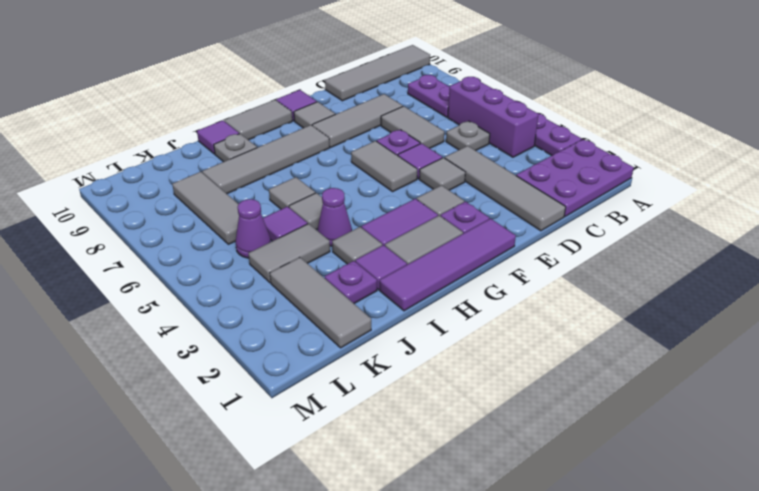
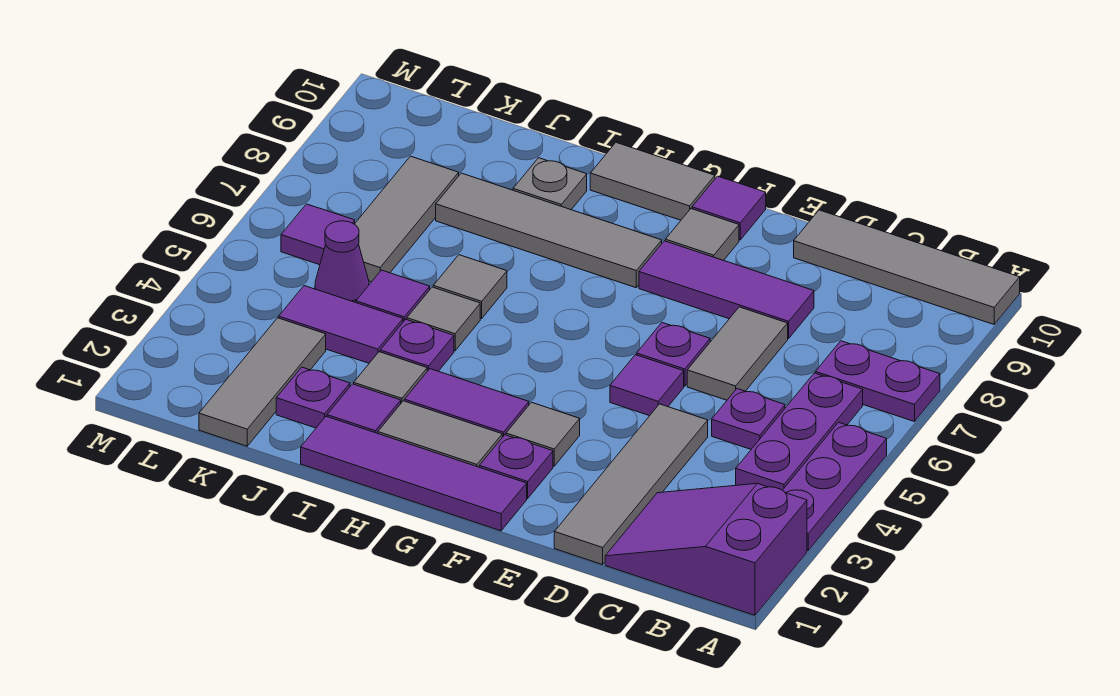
purple 2x3 plate [516,139,634,217] -> purple 2x3 slope [605,483,807,615]
purple 1x3 brick [448,77,539,157] -> purple 1x3 plate [736,373,863,490]
purple 1x2 plate [408,75,449,117] -> purple 1x2 plate turned to [815,341,940,422]
grey 1x1 plate [446,121,490,151] -> purple 1x1 plate [712,389,785,449]
grey 1x3 tile [312,94,403,147] -> purple 1x3 tile [639,241,814,338]
grey 1x1 tile [419,158,465,190] -> none
grey 1x2 tile [351,141,417,192] -> none
purple 1x1 cone [317,188,352,246] -> purple 1x1 plate [380,319,454,371]
purple 1x1 tile [197,120,239,154] -> purple 1x1 tile moved to [281,204,355,265]
grey 1x2 tile [248,224,330,283] -> purple 1x2 tile [279,286,403,363]

